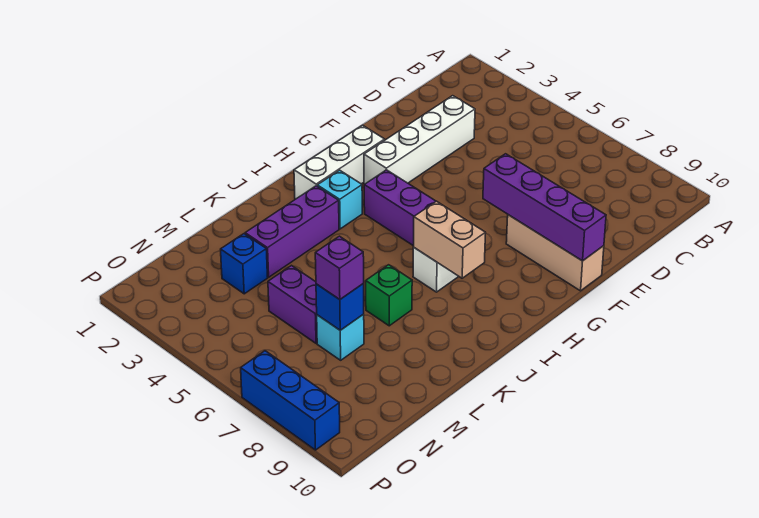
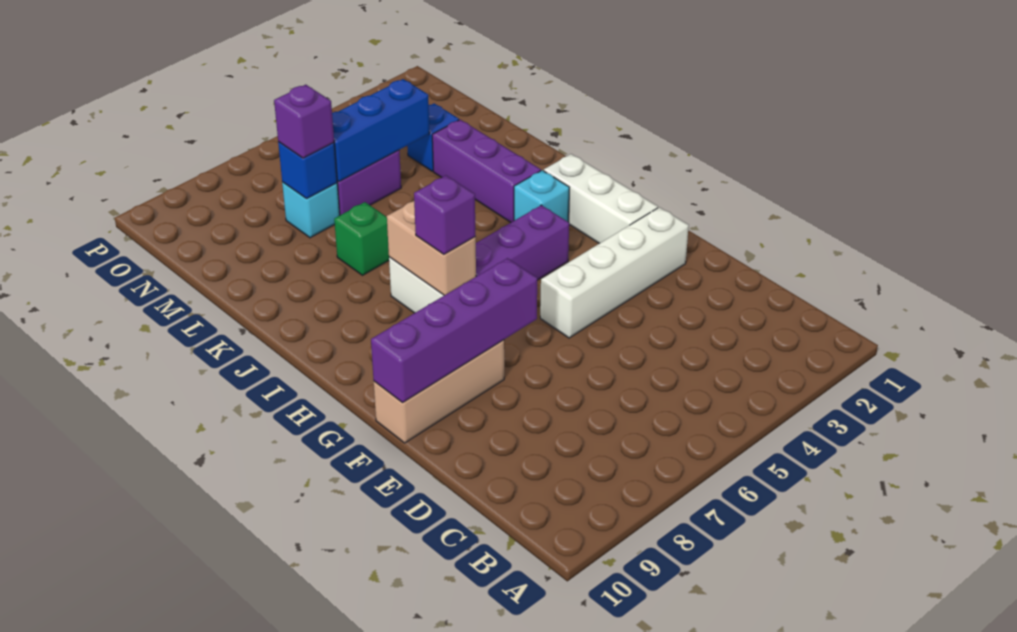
white 1x4 brick [364,96,475,184] -> white 1x4 brick turned to [540,207,689,338]
none -> purple 1x1 brick [414,176,475,254]
tan 1x2 brick [413,201,486,278] -> tan 1x2 brick turned to [387,201,476,295]
blue 1x3 brick [241,351,340,450] -> blue 1x3 brick moved to [332,79,430,182]

